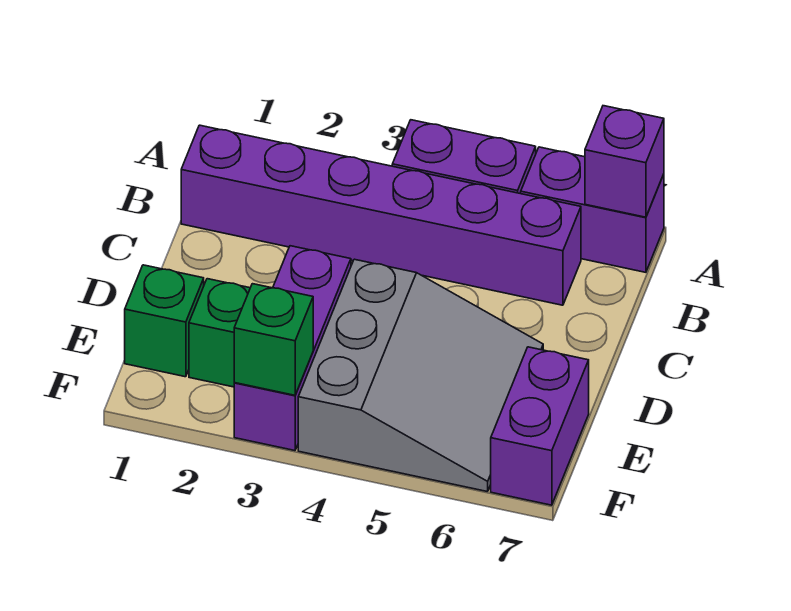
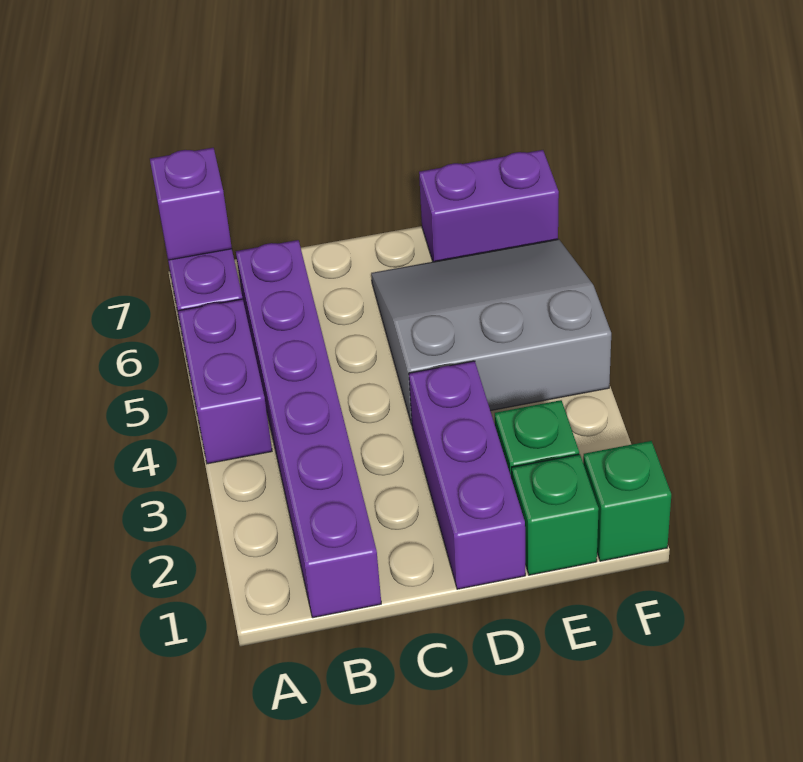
purple 1x3 brick [234,246,351,451] -> purple 1x3 brick turned to [409,361,525,589]
green 1x1 brick [234,284,313,395] -> green 1x1 brick moved to [583,441,671,561]

